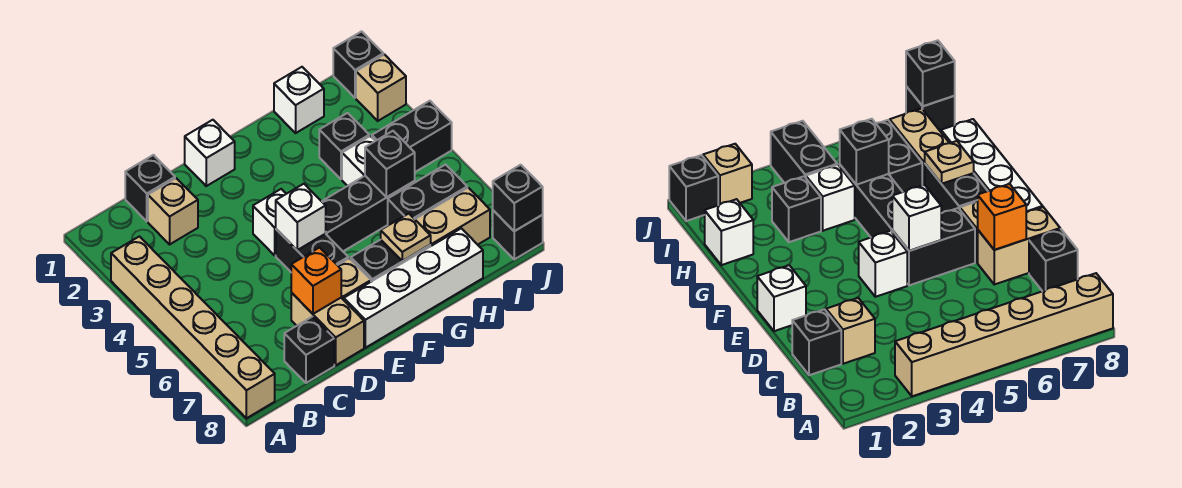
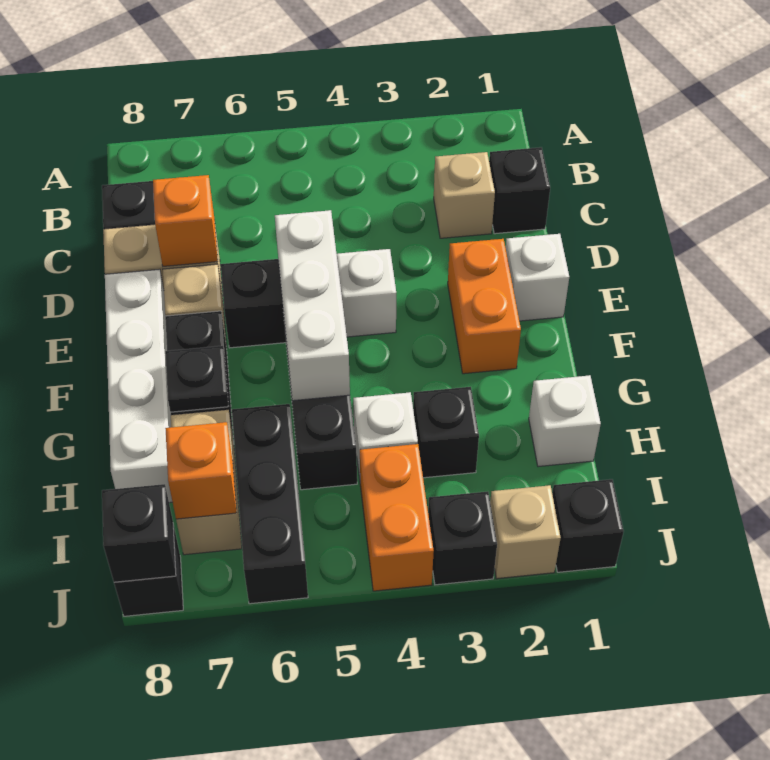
tan 1x6 brick [111,236,275,418] -> none
none -> orange 1x2 brick [448,239,521,374]
white 1x1 brick [276,184,326,250] -> white 1x3 brick [275,210,350,401]
tan 1x1 plate [381,214,431,261] -> black 1x1 plate [165,346,229,412]
black 1x1 brick [365,131,415,197] -> black 1x1 brick moved to [428,491,497,585]
black 1x2 brick [388,165,467,225] -> black 1x3 brick [232,404,308,604]
black 1x2 brick [372,101,452,172] -> orange 1x2 brick [360,444,434,591]
none -> orange 1x1 brick [165,422,236,519]

